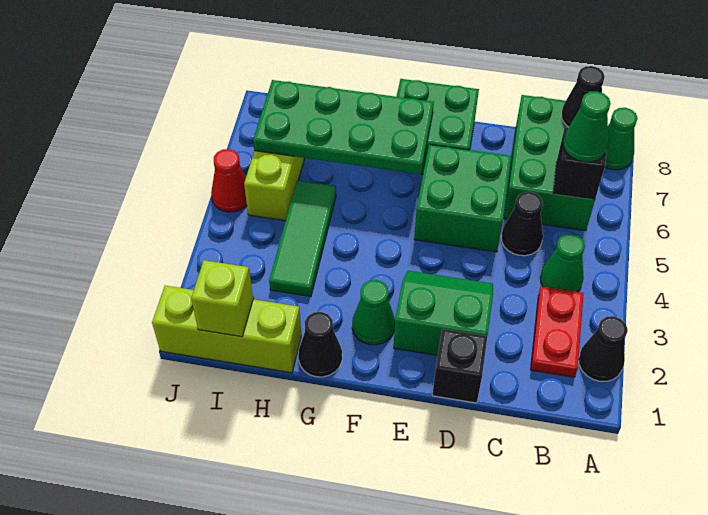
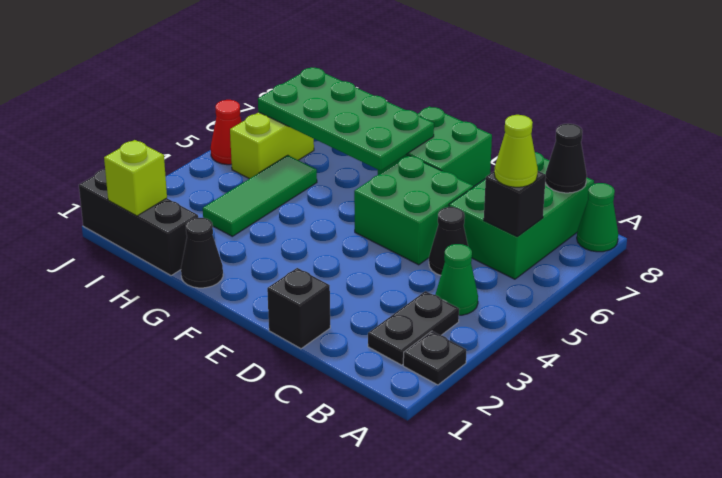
black 1x1 cone [579,316,628,381] -> black 1x1 plate [403,331,466,385]
red 1x2 plate [531,287,584,377] -> black 1x2 plate [368,291,459,365]
green 1x1 cone [563,91,611,162] -> lime 1x1 cone [494,115,538,187]
green 2x2 slope [394,271,493,355] -> none
green 1x1 cone [352,280,395,345] -> none
lime 1x3 brick [152,286,301,373] -> black 1x3 brick [79,169,198,276]

